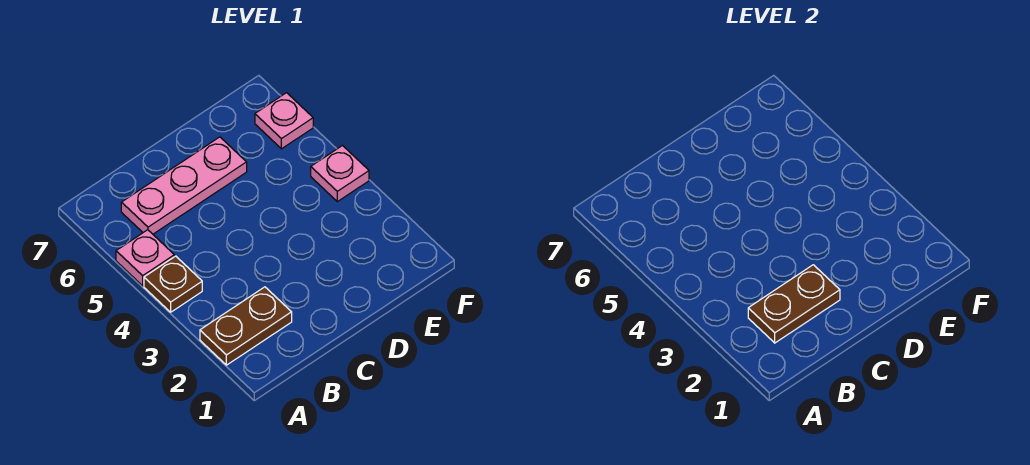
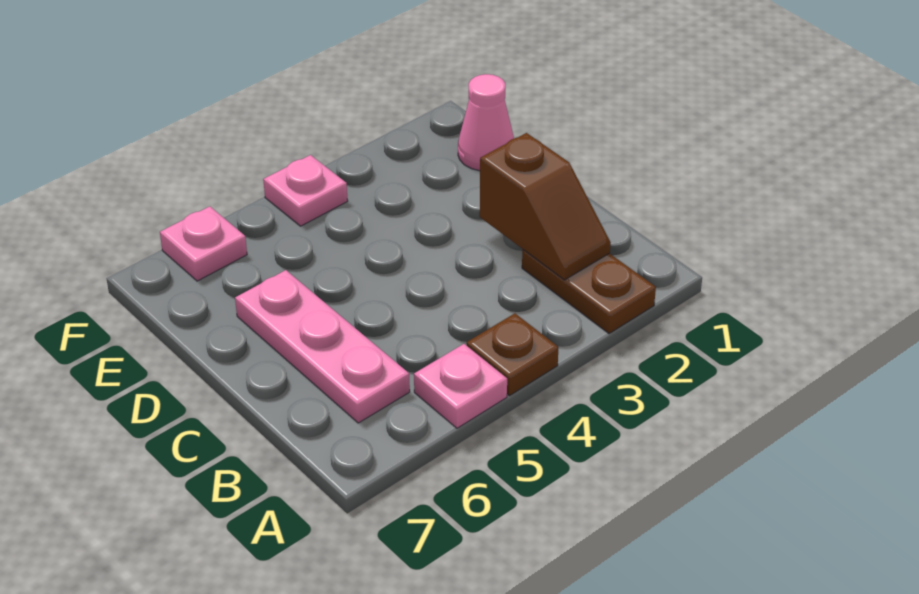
brown 1x2 plate [748,265,840,343] -> brown 1x2 slope [480,133,611,280]
none -> pink 1x1 cone [458,74,514,171]

